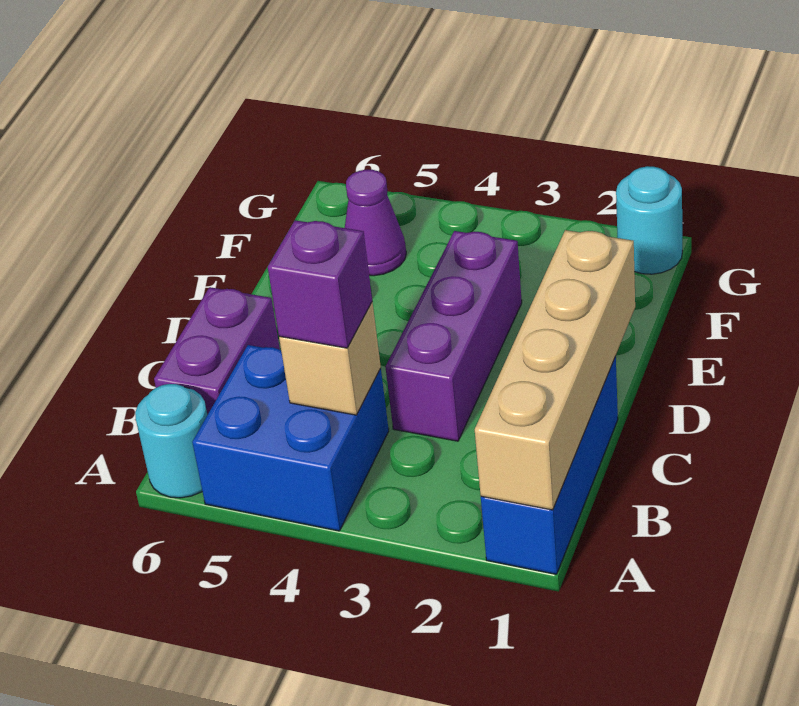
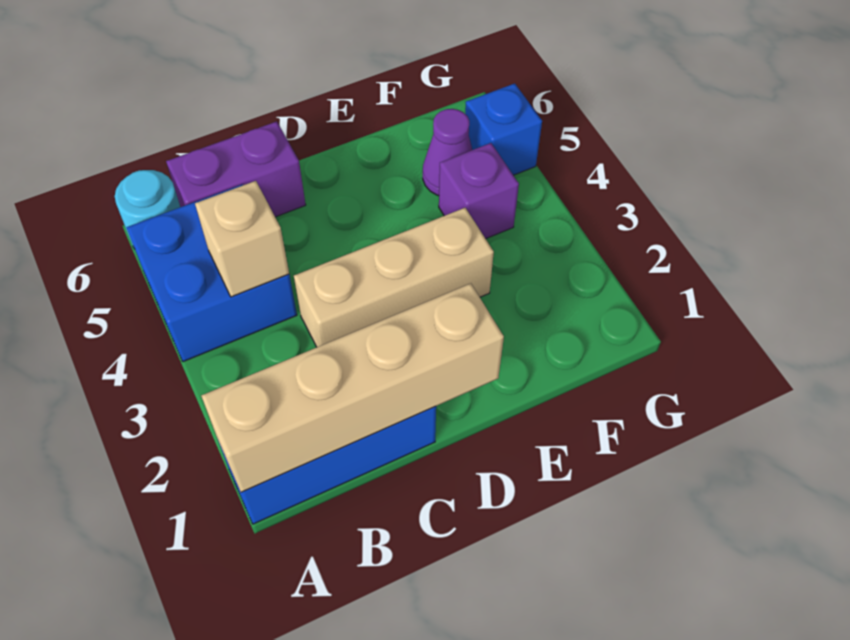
purple 1x1 brick [268,220,372,348] -> purple 1x1 brick moved to [439,143,519,239]
purple 1x3 brick [385,231,522,441] -> tan 1x3 brick [294,208,494,347]
cyan 1x1 round brick [616,166,682,274] -> none
none -> blue 1x1 brick [465,84,542,175]

